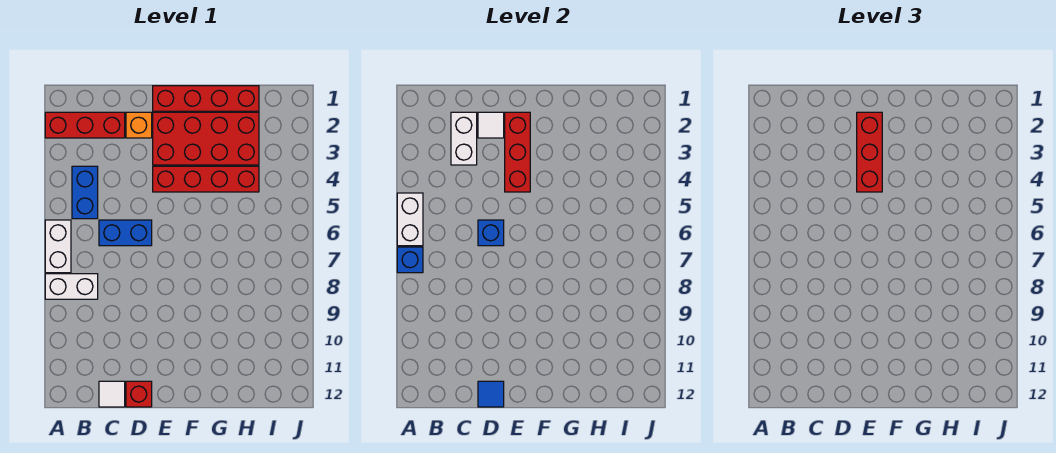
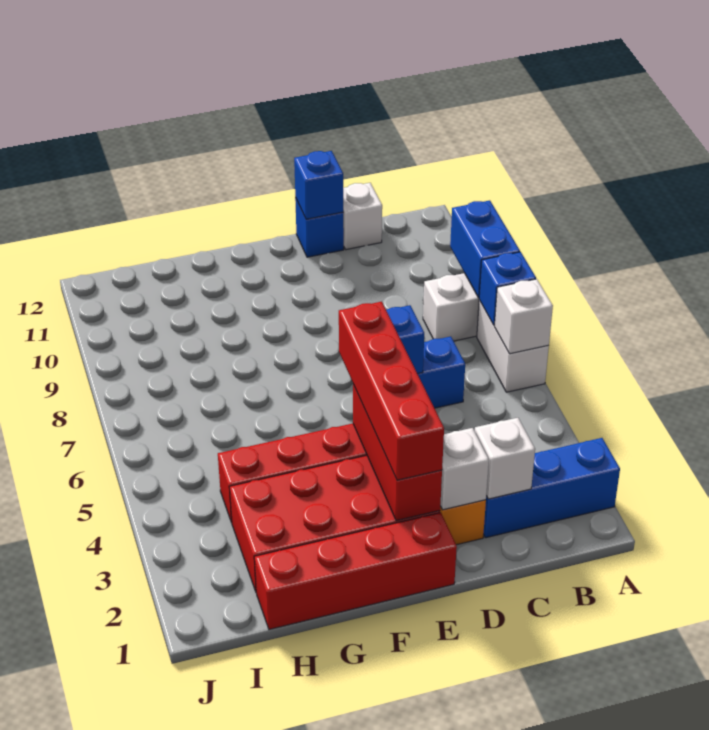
red 1x3 brick [45,112,125,138] -> blue 1x3 brick [484,438,620,538]
white 1x2 brick [397,193,423,246] -> white 1x1 brick [494,279,553,354]
blue 1x2 brick [72,166,98,219] -> blue 1x2 brick moved to [450,200,520,298]
white 1x2 brick [451,112,477,165] -> white 1x1 brick [475,418,535,499]
white 1x1 tile [99,381,125,407] -> white 1x1 brick [343,183,382,250]
white 1x1 tile [478,112,504,138] -> white 1x1 brick [440,428,489,510]
red 1x1 brick [126,381,152,407] -> blue 1x1 brick [295,197,344,257]
blue 1x1 tile [478,381,504,407] -> blue 1x1 brick [294,151,343,219]
red 1x3 brick [857,112,882,192] -> red 1x4 brick [339,302,444,480]

